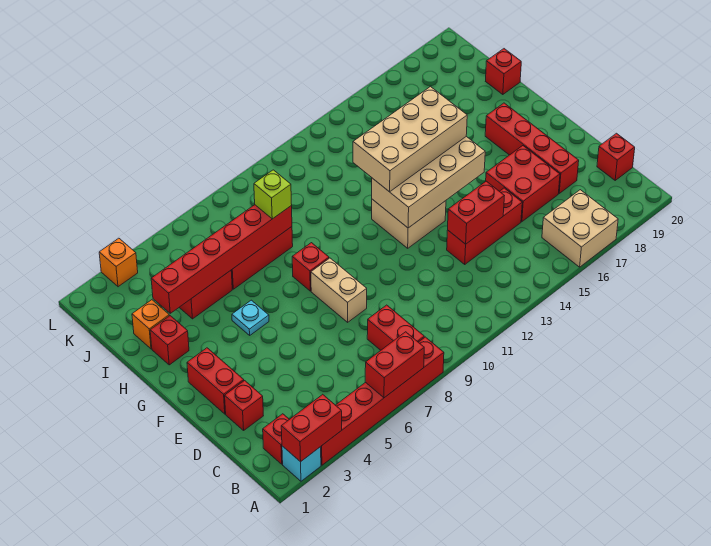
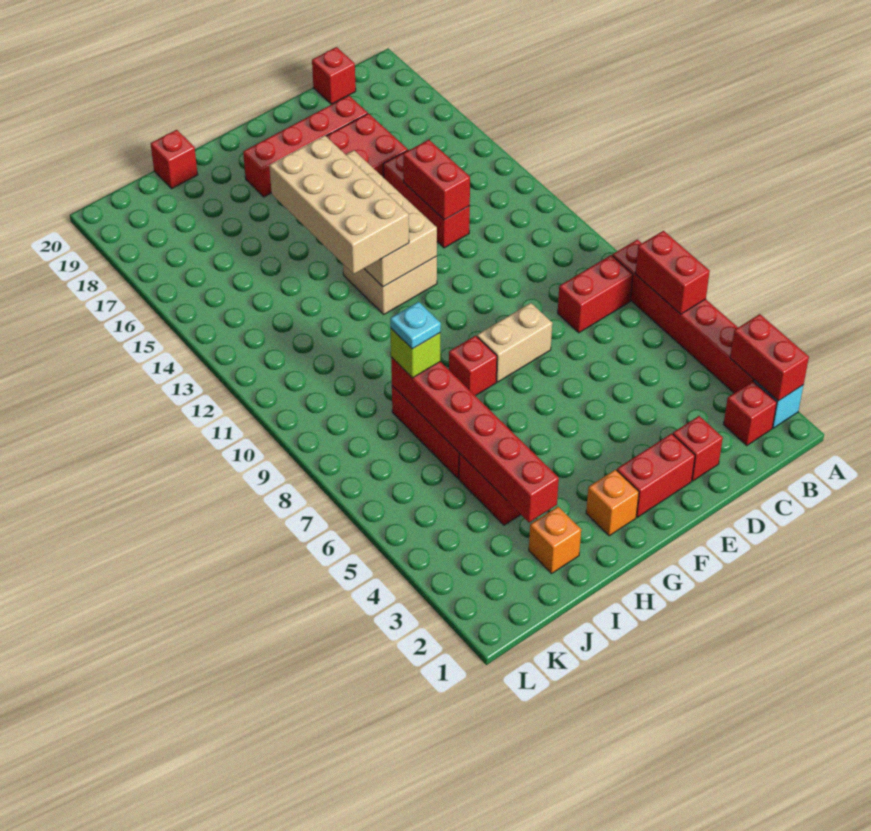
tan 2x2 brick [542,190,618,267] -> none
cyan 1x1 plate [232,300,269,335] -> cyan 1x1 plate moved to [390,302,441,349]
red 1x1 brick [150,316,189,365] -> none
orange 1x1 brick [99,238,138,287] -> orange 1x1 brick moved to [586,470,639,536]

